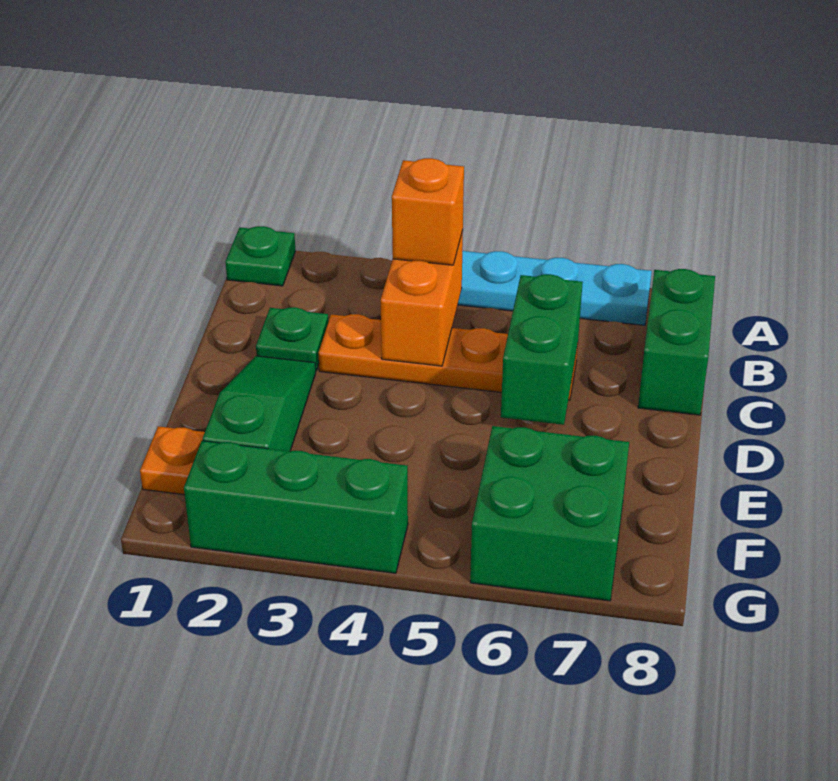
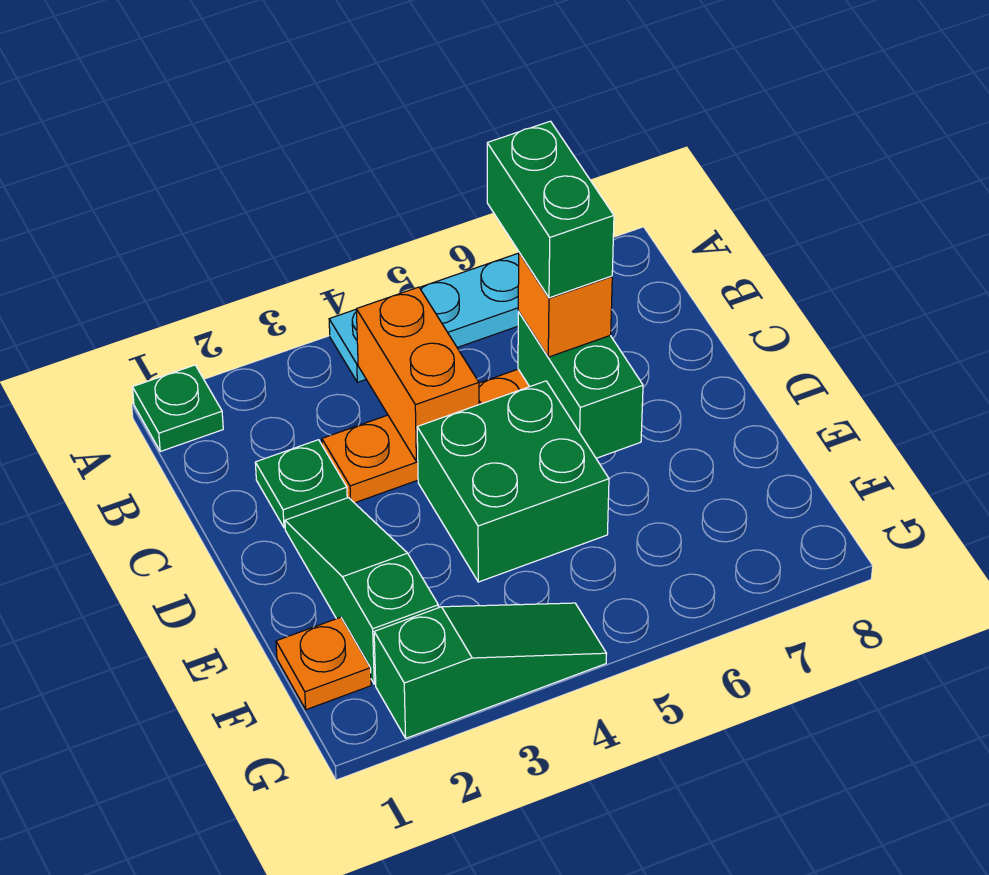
orange 1x1 brick [392,158,464,265] -> orange 1x1 brick moved to [518,253,612,357]
green 1x2 brick [638,269,715,415] -> green 1x2 brick moved to [487,121,614,298]
green 2x2 brick [470,426,629,601] -> green 2x2 brick moved to [417,381,609,582]
green 1x3 brick [184,441,408,573] -> green 1x3 slope [374,603,607,738]

